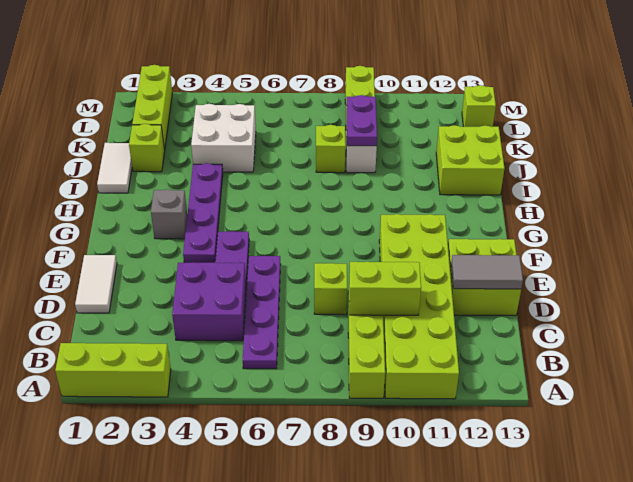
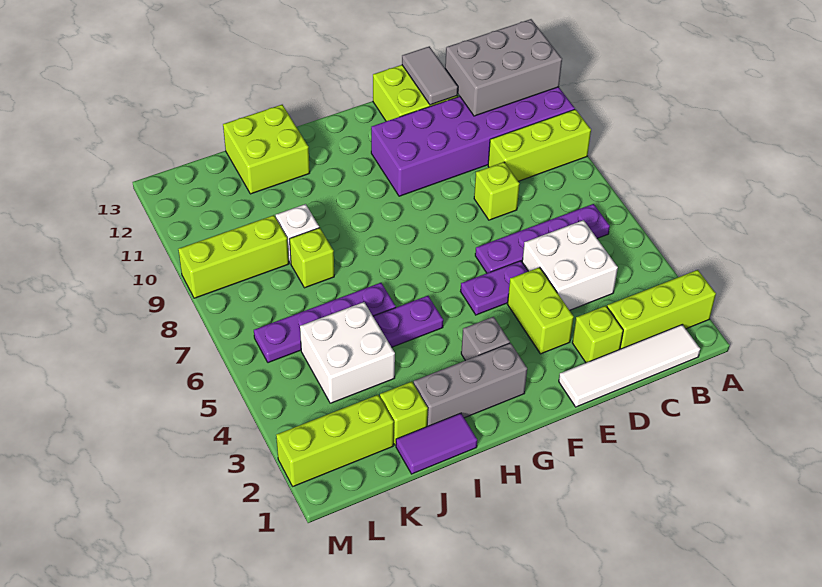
lime 1x3 brick [55,343,171,397] -> lime 1x3 brick turned to [607,270,716,349]
lime 2x6 brick [379,214,459,399] -> purple 2x6 brick [371,87,575,196]
none -> grey 2x3 brick [445,19,562,116]
purple 2x2 brick [172,262,246,341] -> white 2x2 brick [522,220,618,310]
lime 1x2 brick [349,262,421,315] -> lime 1x2 brick moved to [508,267,574,354]
white 1x2 tile [75,255,117,313] -> white 1x4 tile [559,325,700,407]
purple 1x4 plate [183,163,223,263] -> purple 1x4 plate moved to [254,283,396,363]
none -> grey 1x3 brick [414,343,527,426]
white 1x2 tile [97,143,132,193] -> purple 1x2 tile [396,413,477,474]
purple 1x2 plate [347,95,377,146] -> purple 1x2 plate moved to [373,296,443,347]
lime 1x1 brick [462,85,496,127] -> lime 1x1 brick moved to [572,306,623,363]

